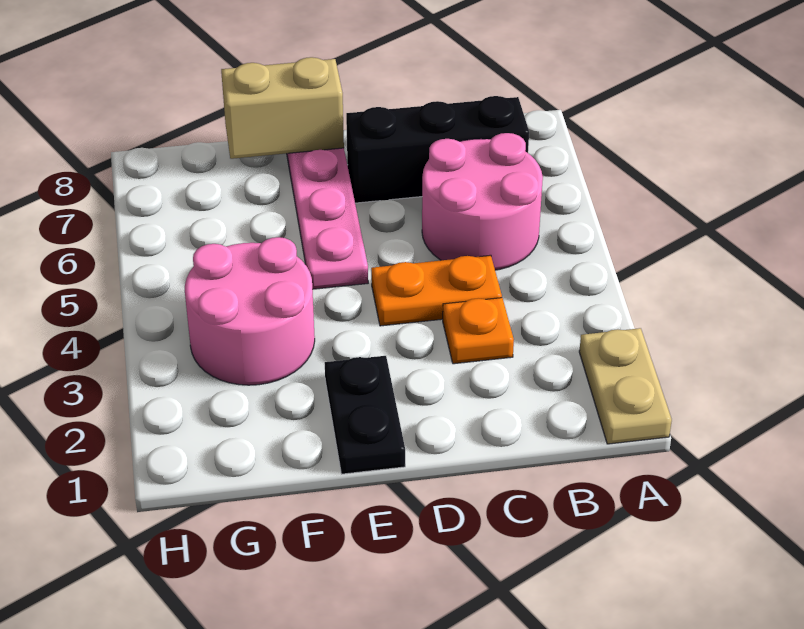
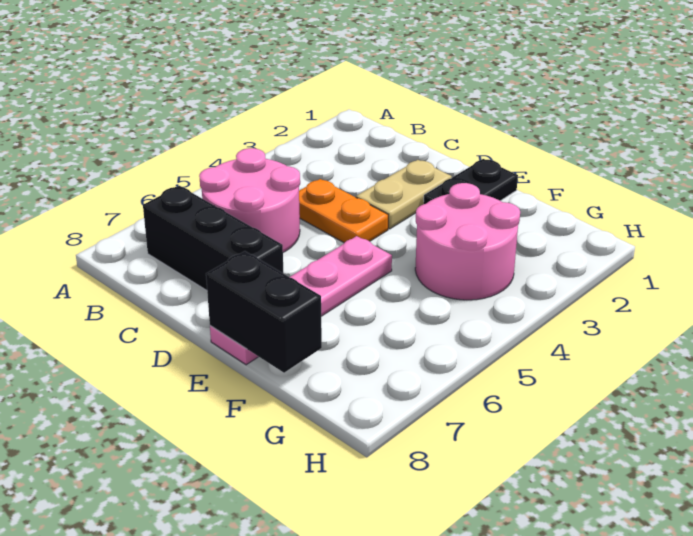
tan 1x2 plate [579,328,672,444] -> tan 1x2 plate moved to [356,160,452,229]
orange 1x1 plate [443,298,514,364] -> none
tan 1x2 brick [221,57,344,159] -> black 1x2 brick [206,251,322,373]

